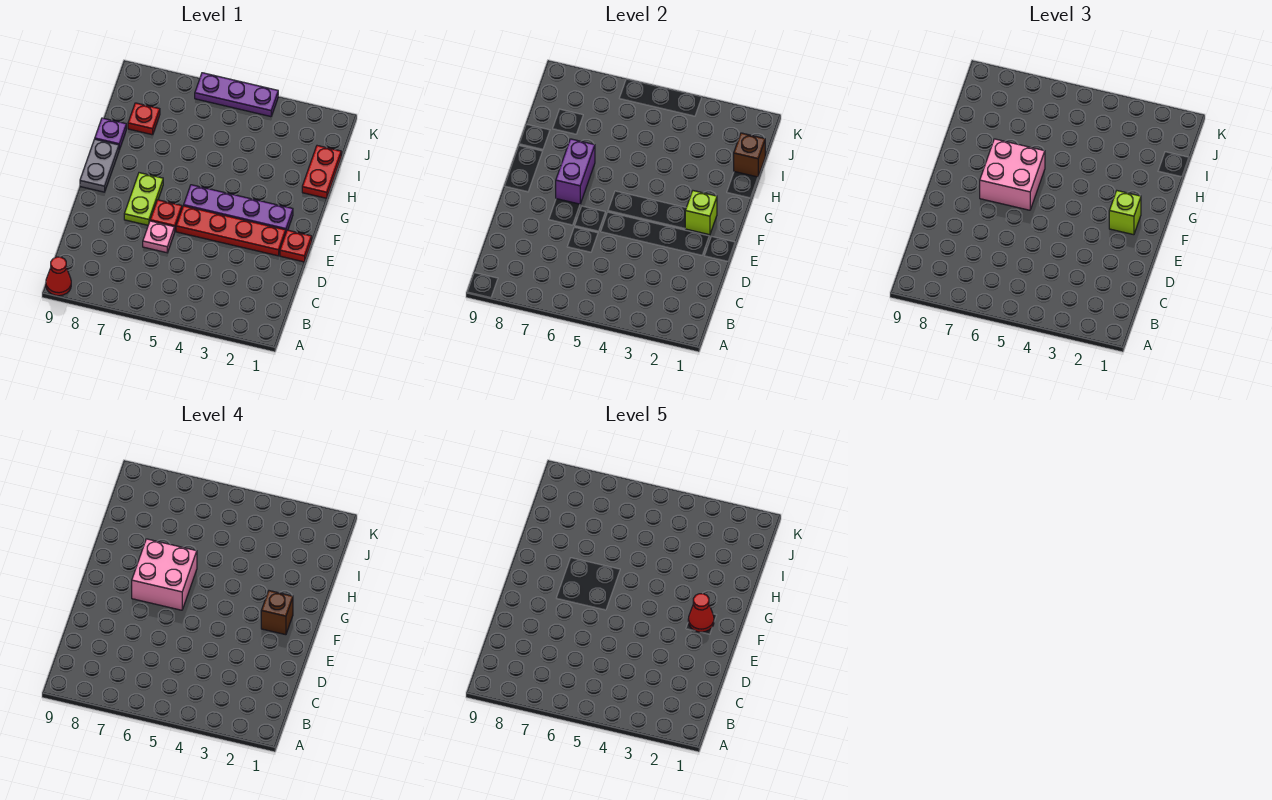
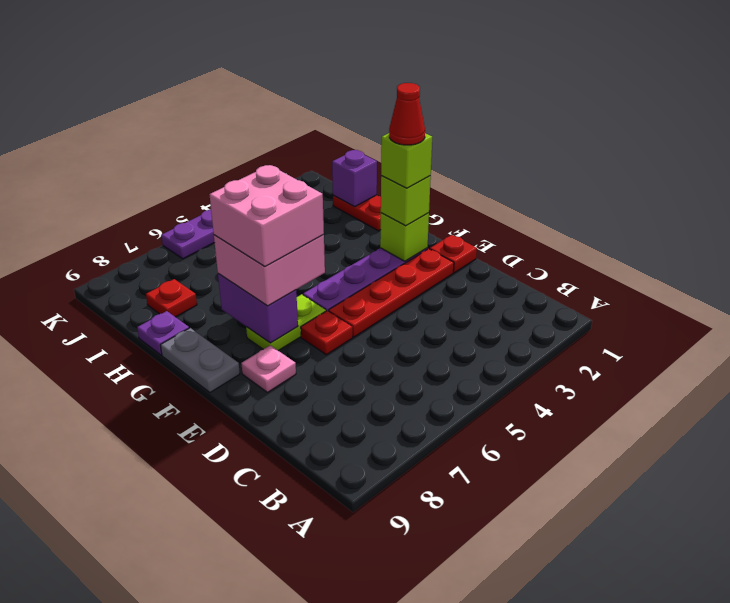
red 1x1 cone [46,257,71,296] -> none
pink 1x1 plate [143,221,175,253] -> pink 1x1 plate moved to [241,345,296,392]
lime 1x2 plate [124,173,163,225] -> lime 1x2 plate turned to [246,294,326,351]
brown 1x1 brick [261,591,293,635] -> lime 1x1 brick [381,133,432,188]
brown 1x1 brick [734,133,765,177] -> purple 1x1 brick [332,150,377,207]

